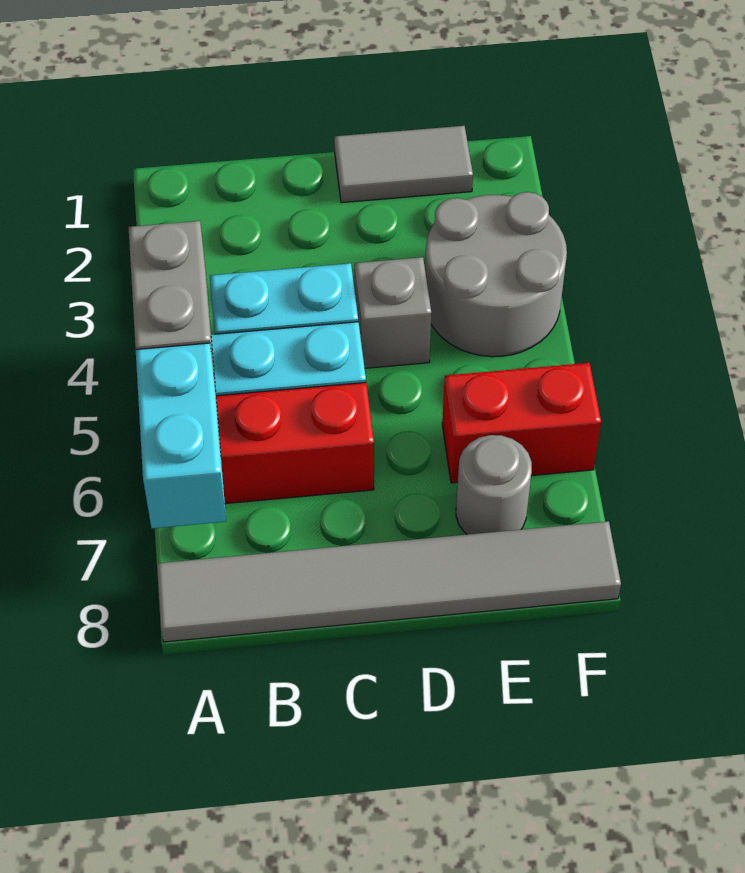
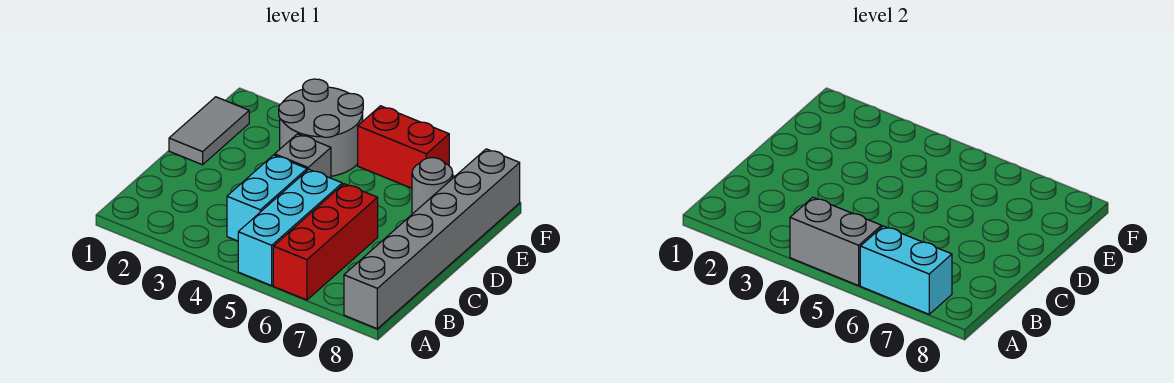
grey 1x6 tile [157,521,621,642] -> grey 1x6 brick [344,149,520,329]
red 1x2 brick [442,363,601,483] -> red 1x2 brick turned to [358,106,449,188]

